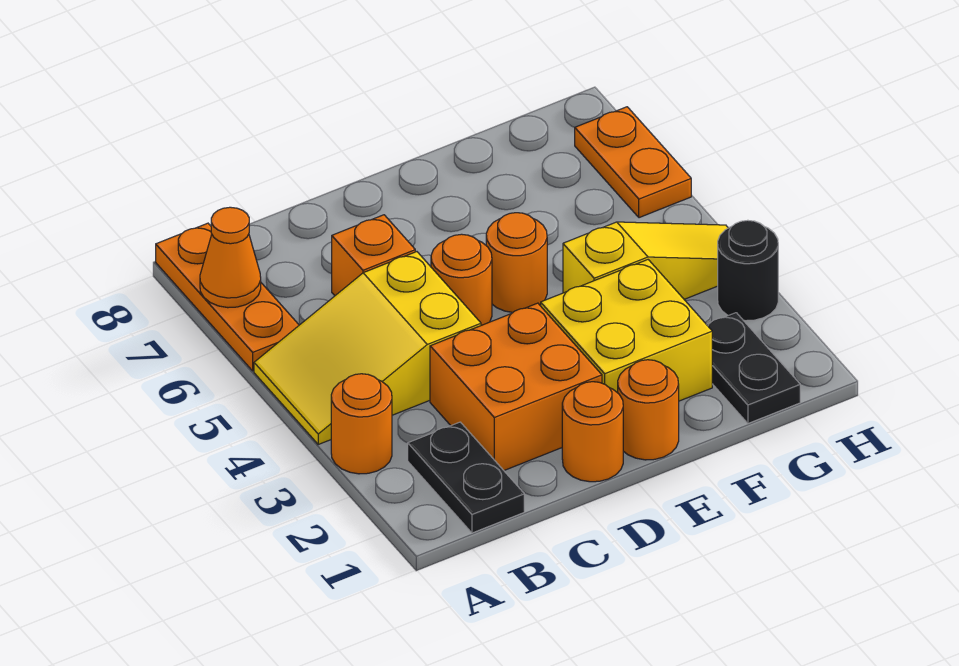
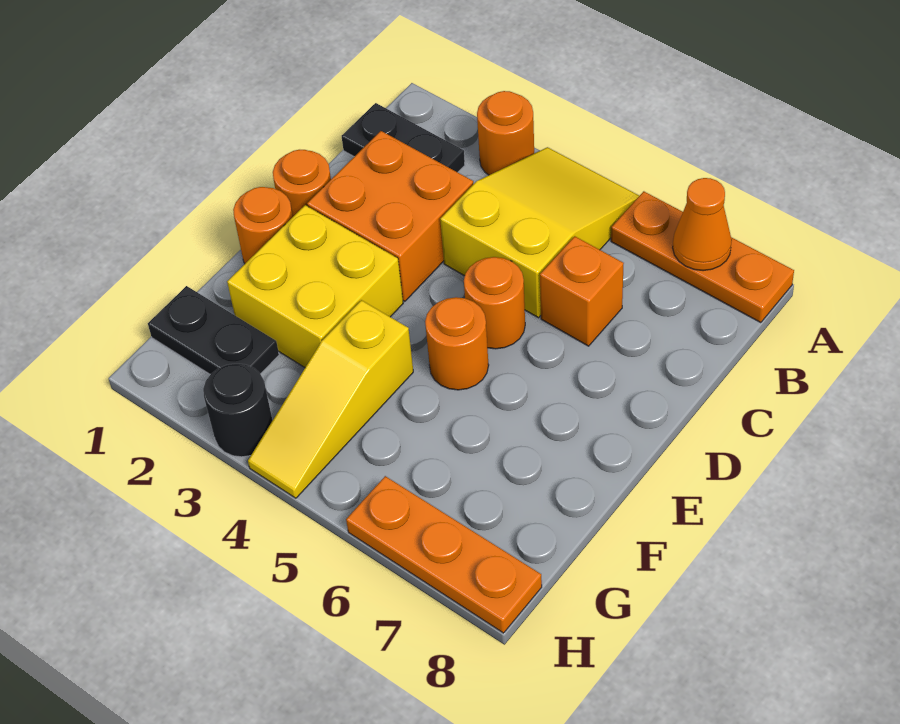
orange 1x2 plate [575,107,691,218] -> orange 1x3 plate [346,476,542,633]

